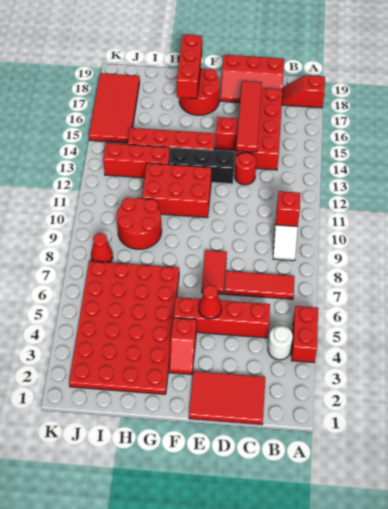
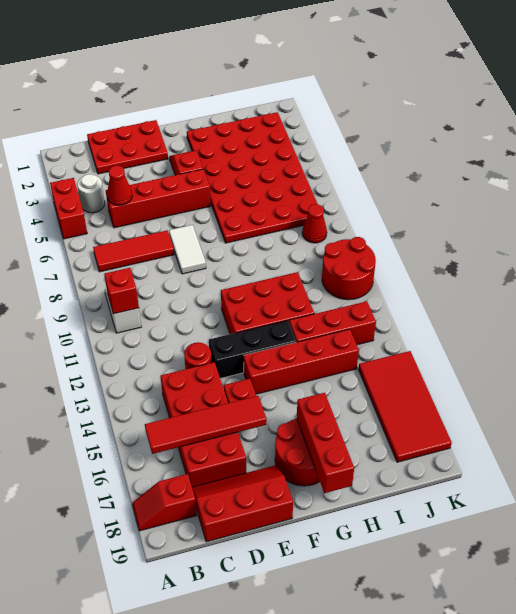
red 1x2 slope [282,75,325,108] -> red 1x2 slope turned to [132,474,197,531]
red 2x3 tile [189,371,265,425] -> red 2x3 plate [87,120,168,174]
red 1x4 tile [236,81,262,152] -> red 1x4 tile turned to [145,396,267,454]
red 1x1 cone [199,285,222,319] -> red 1x1 cone moved to [107,166,132,205]
red 1x2 tile [202,250,227,294] -> white 1x2 tile [169,225,206,274]
red 2x2 round brick [116,198,162,249] -> red 2x2 round brick moved to [322,237,376,300]

